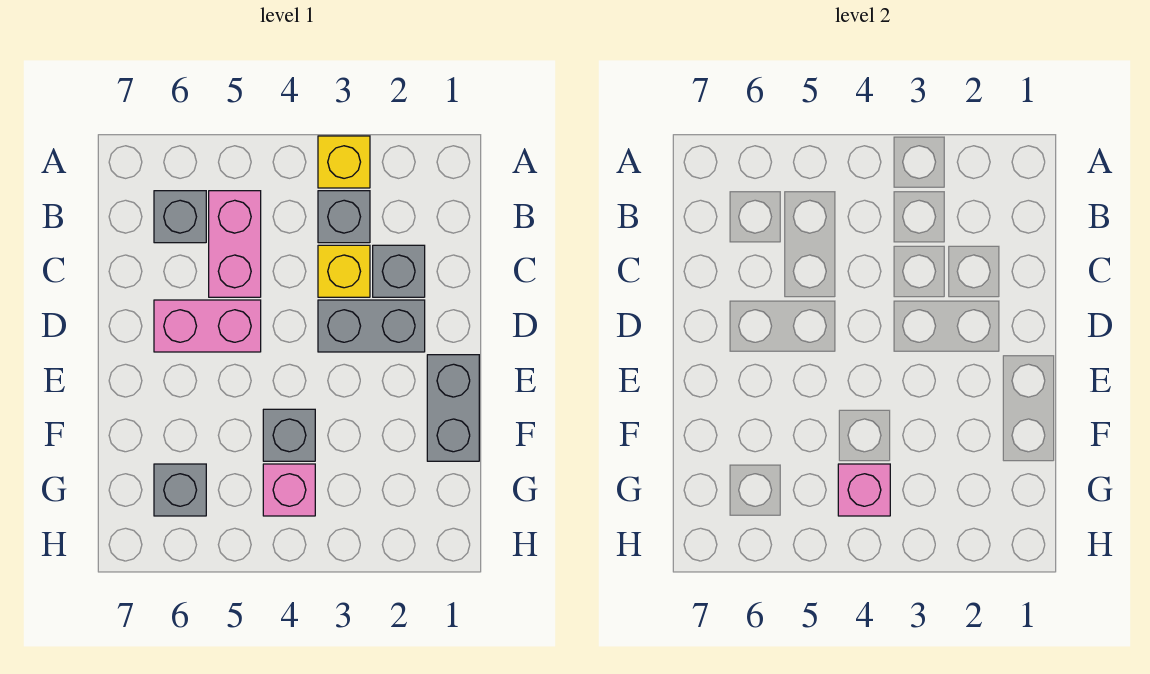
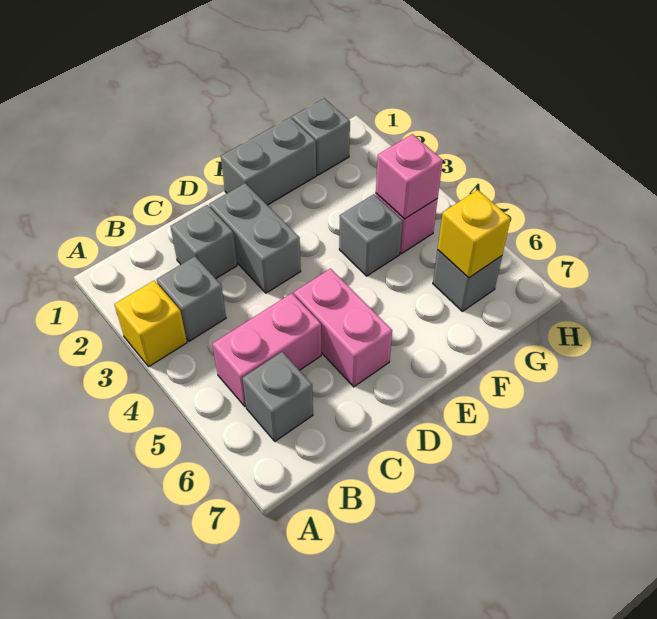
yellow 1x1 brick [318,245,370,297] -> yellow 1x1 brick moved to [438,190,511,278]
none -> grey 1x1 brick [292,98,350,175]

